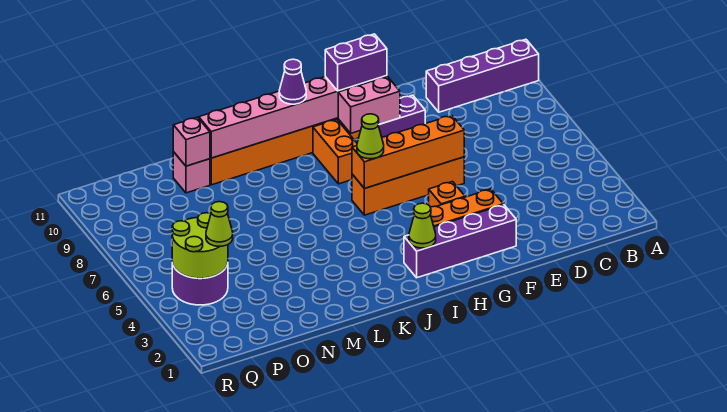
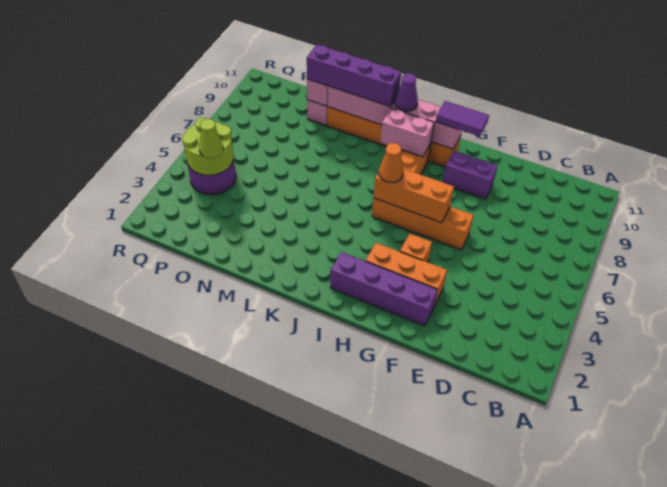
purple 1x4 brick [426,39,539,112] -> purple 1x4 brick moved to [307,45,401,106]
orange 1x4 brick [352,115,464,188] -> orange 1x3 brick [373,169,454,223]
pink 1x2 brick [338,77,400,133] -> pink 1x2 brick moved to [380,108,434,157]
purple 1x2 brick [325,34,387,91] -> purple 1x2 tile [436,101,489,136]
lime 1x1 cone [409,203,436,248] -> none
lime 1x1 cone [357,114,384,159] -> orange 1x1 cone [379,143,403,182]

